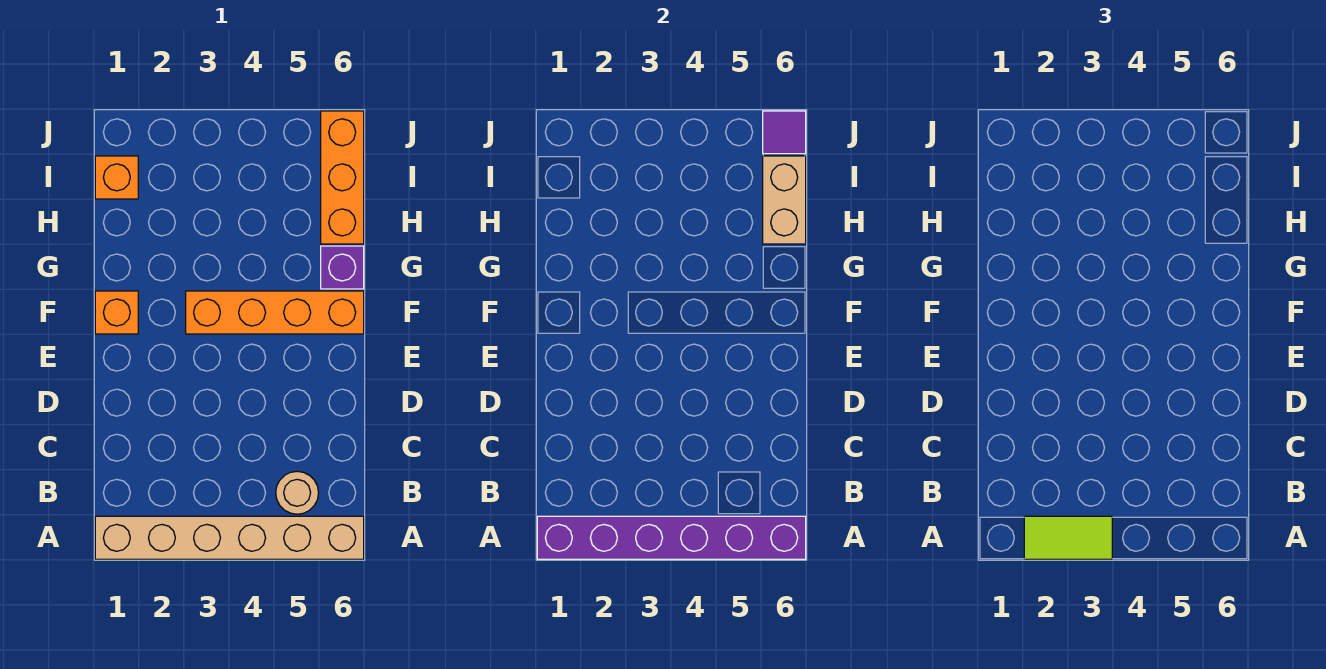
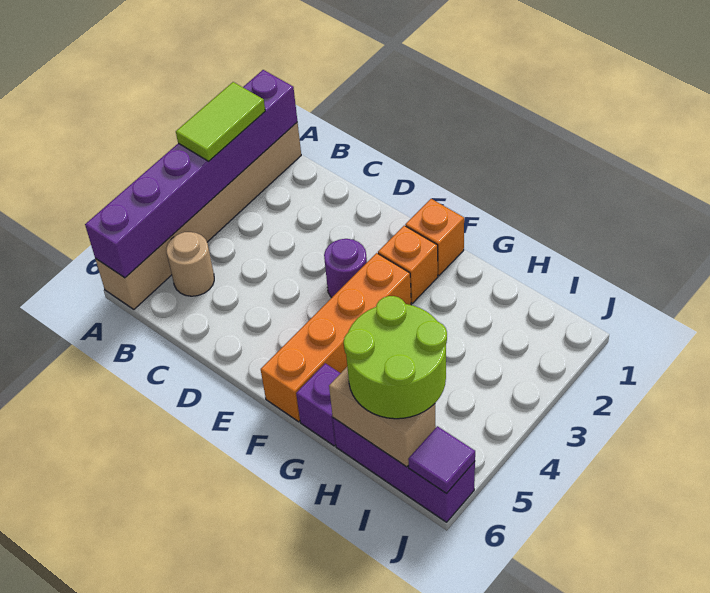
none -> purple 1x1 round brick [324,239,367,297]
none -> lime 2x2 round brick [343,296,447,419]
orange 1x3 brick [321,111,364,244] -> purple 1x3 brick [333,418,475,522]
orange 1x1 brick [95,156,138,199] -> orange 1x1 brick moved to [378,226,438,303]

